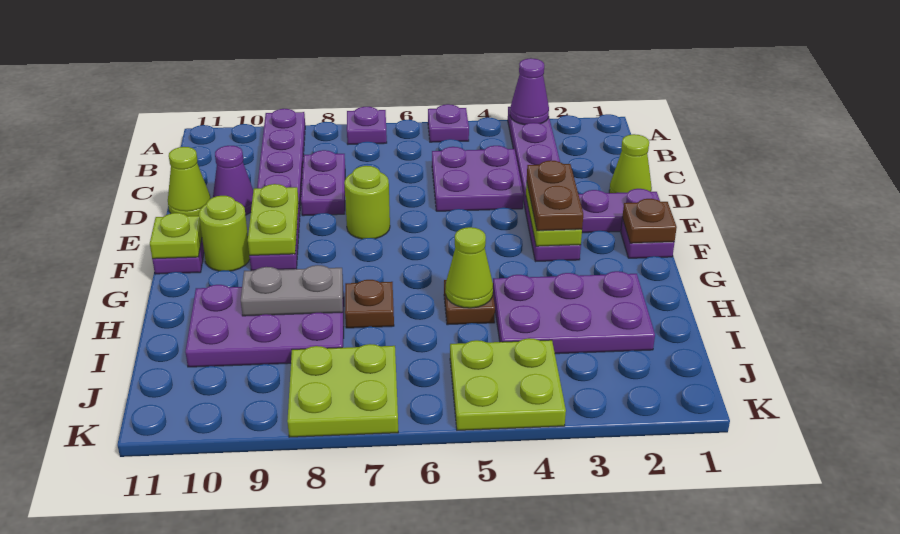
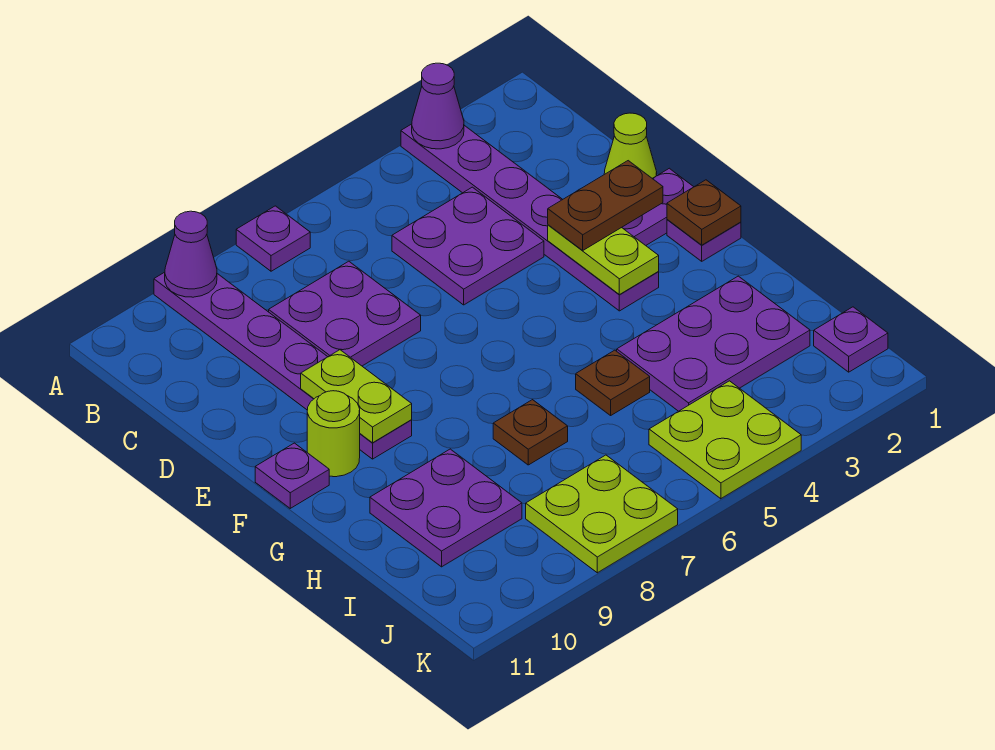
purple 1x1 plate [428,104,469,142] -> purple 1x1 plate moved to [814,307,888,372]
purple 1x2 plate [301,150,345,216] -> purple 2x2 plate [269,261,421,366]
purple 1x1 cone [213,146,253,215] -> purple 1x1 cone moved to [165,211,217,297]
lime 1x1 cone [168,147,210,216] -> none
brown 1x2 plate [527,161,583,231] -> brown 1x2 plate turned to [548,161,663,251]
lime 1x1 round brick [344,166,390,239] -> none
lime 1x1 plate [150,213,202,259] -> none
lime 1x1 cone [445,227,493,308] -> none
purple 2x3 plate [185,285,344,367] -> purple 2x2 plate [370,449,522,567]
grey 1x2 plate [241,265,343,316] -> none

